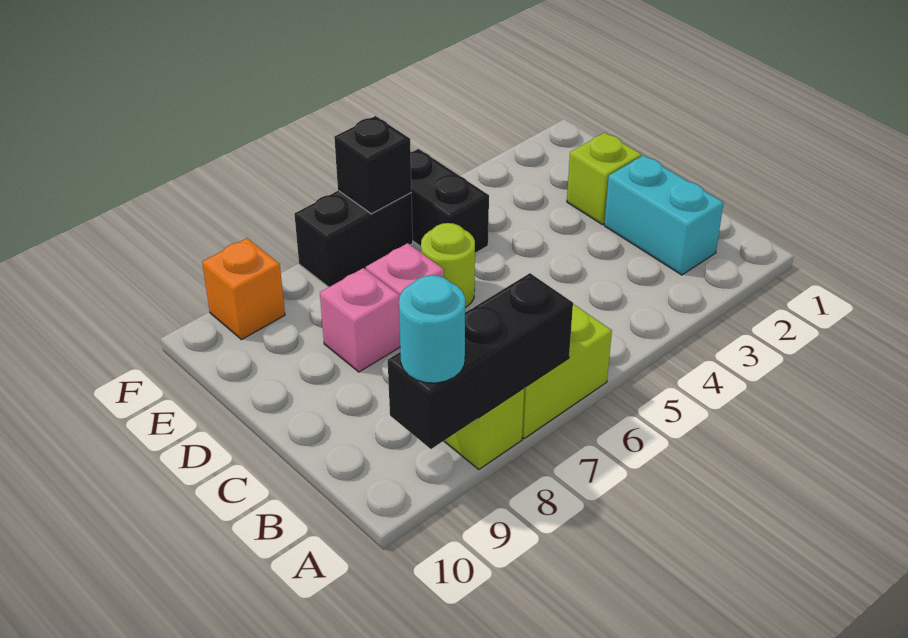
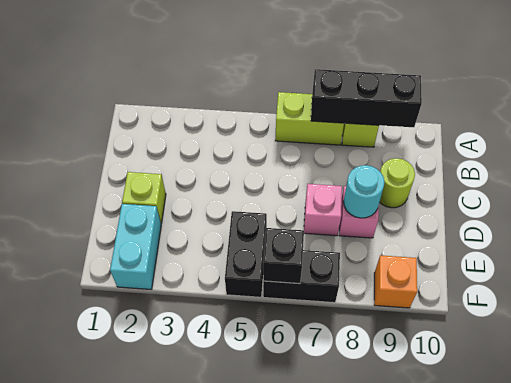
cyan 1x1 round brick [399,275,465,383] -> cyan 1x1 round brick moved to [343,165,385,218]
cyan 1x2 brick [604,155,724,275] -> cyan 1x2 brick moved to [110,204,161,290]
lime 1x1 round brick [421,223,475,308] -> lime 1x1 round brick moved to [380,158,415,208]

